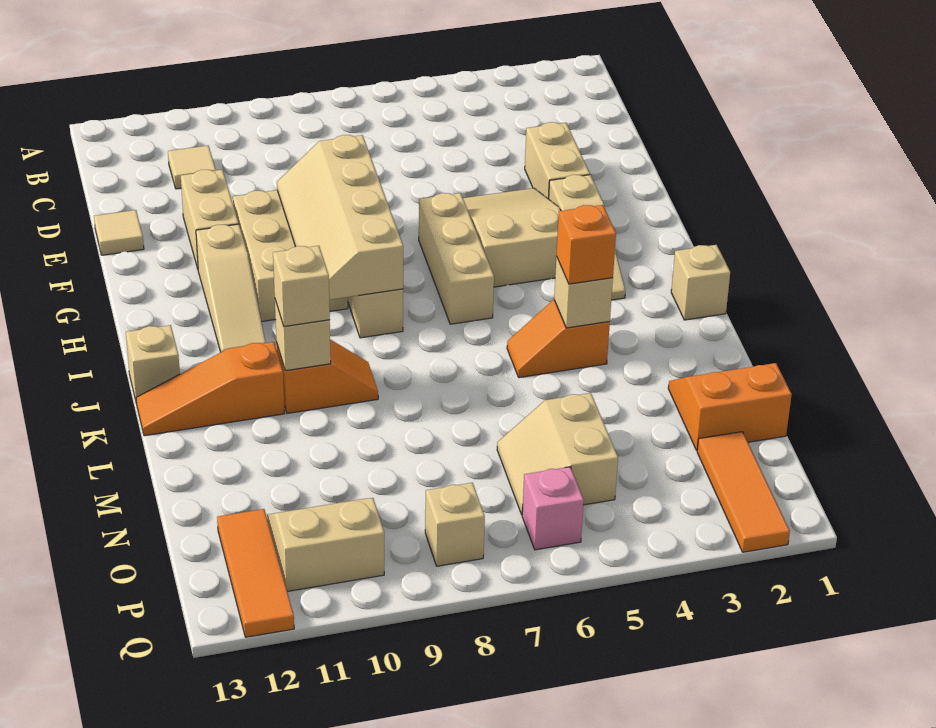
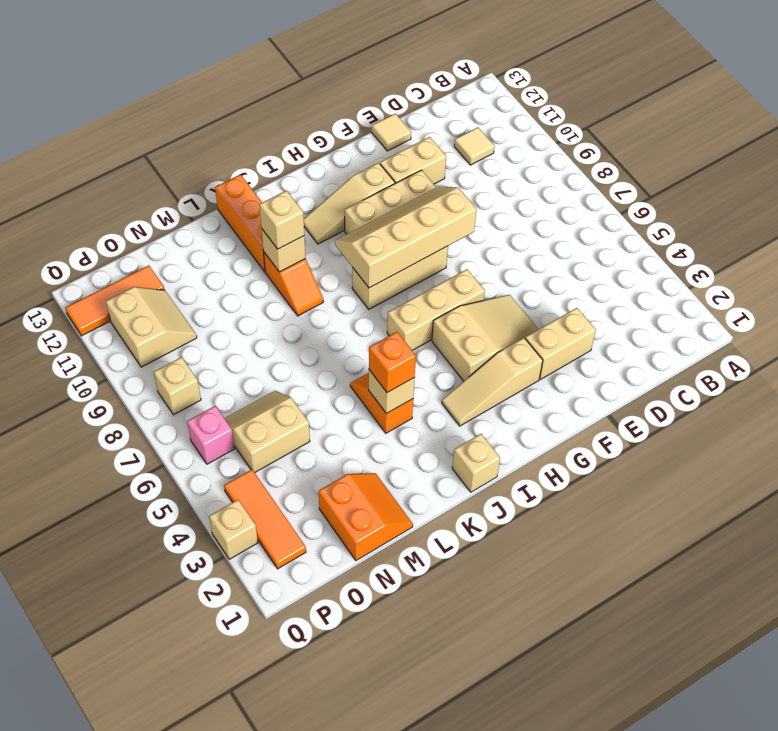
tan 1x1 brick [126,325,180,400] -> tan 1x1 brick moved to [209,500,258,559]
orange 1x3 slope [136,342,285,436] -> orange 1x3 brick [215,175,265,272]
orange 1x3 tile [697,432,790,552] -> orange 1x3 tile turned to [224,470,306,569]

